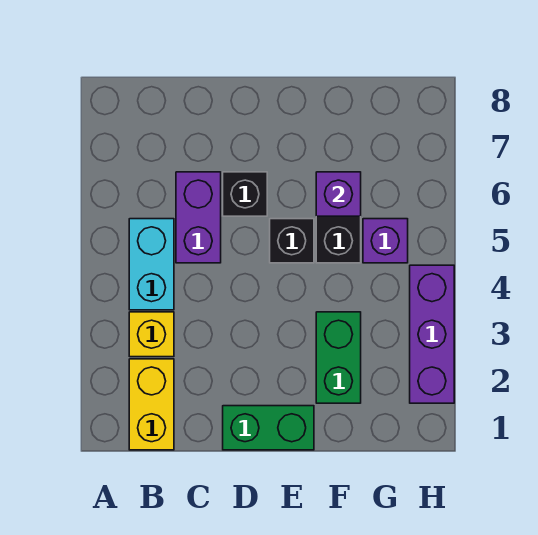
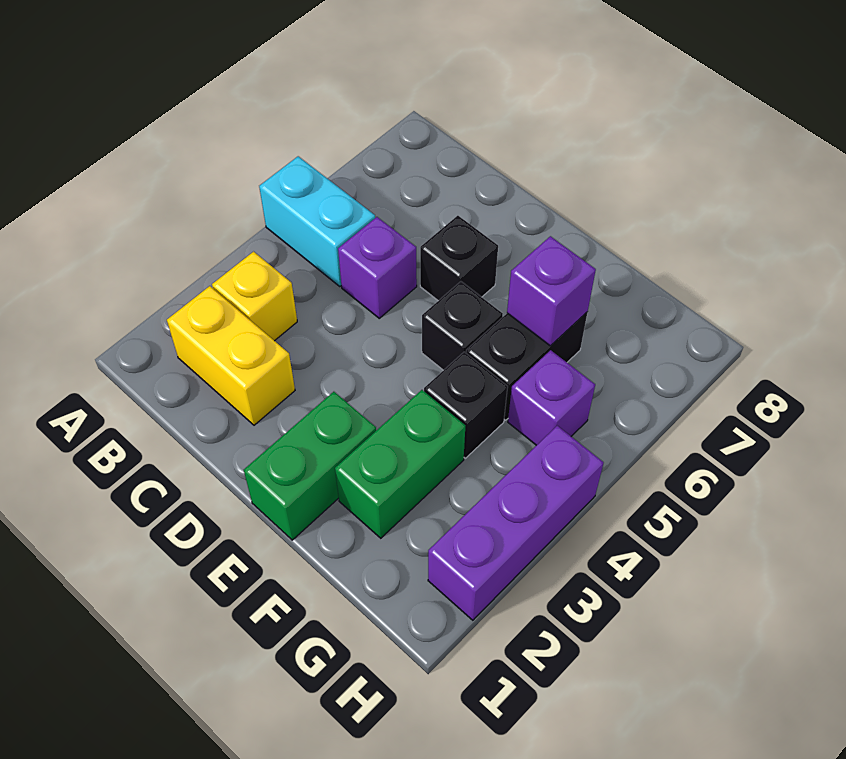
yellow 1x2 brick [129,359,174,450] -> yellow 1x2 brick turned to [167,286,295,425]
cyan 1x2 brick [129,219,174,310] -> cyan 1x2 brick turned to [259,156,375,286]
purple 1x2 brick [176,172,221,263] -> purple 1x1 brick [338,217,417,318]
green 1x2 brick [223,406,314,450] -> green 1x2 brick turned to [244,392,376,540]
none -> black 1x1 brick [424,352,508,458]

